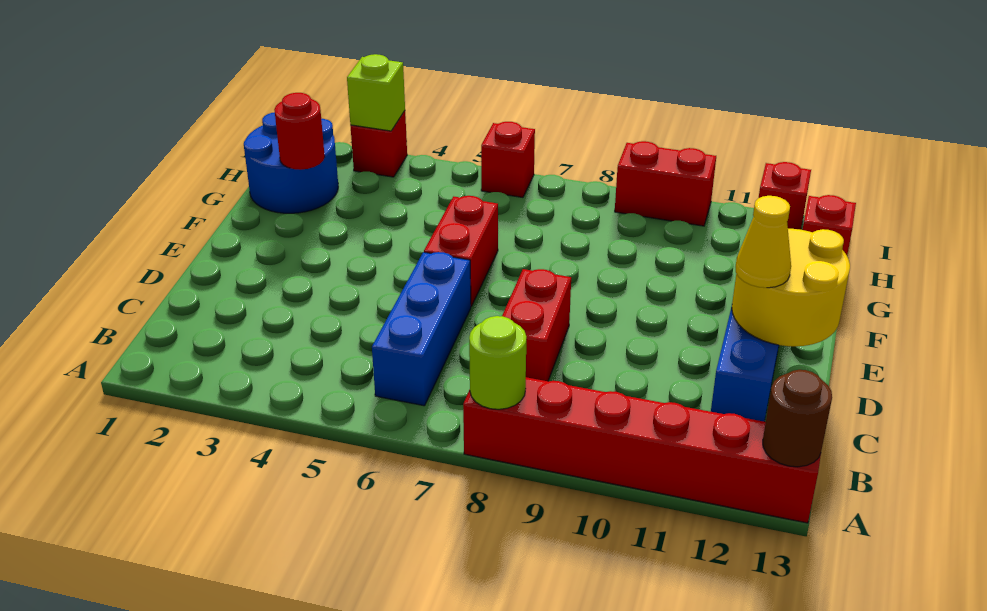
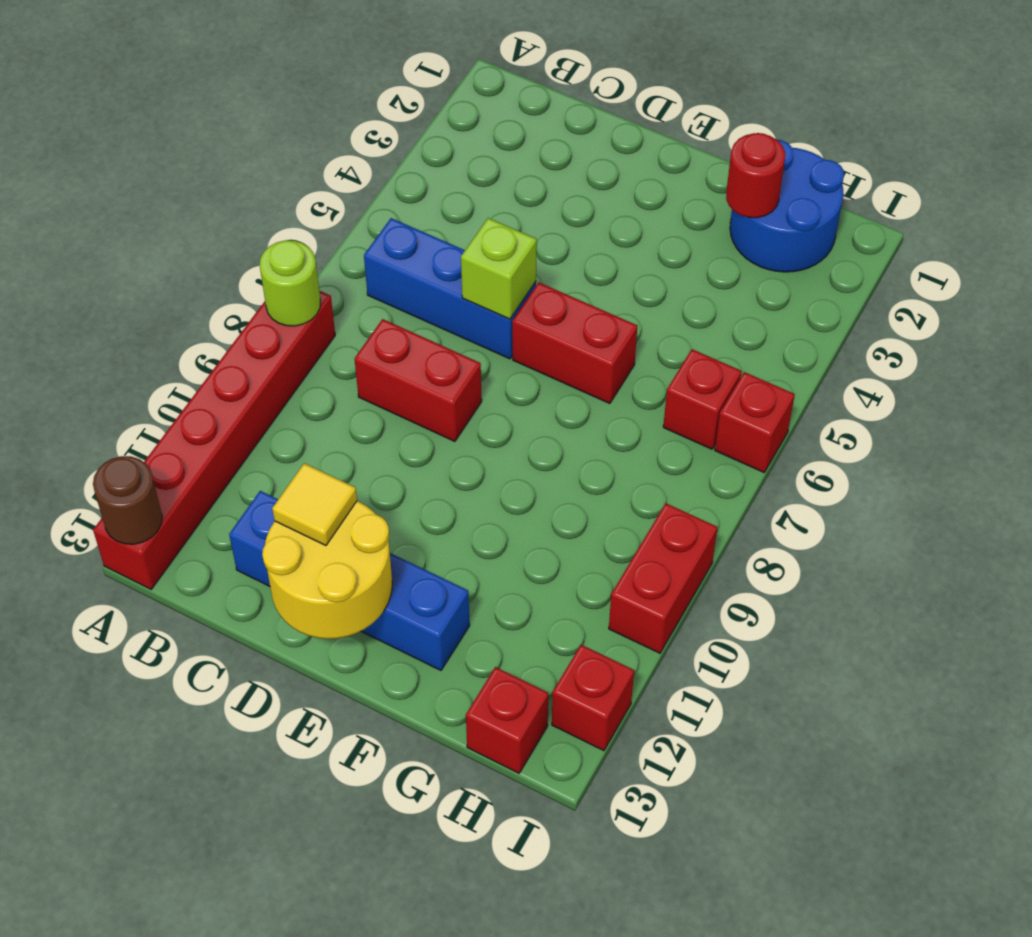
yellow 1x1 cone [736,196,791,288] -> yellow 1x1 tile [272,463,357,546]
red 1x1 brick [350,111,407,177] -> red 1x1 brick moved to [663,349,742,449]
lime 1x1 brick [347,54,405,131] -> lime 1x1 brick moved to [461,218,537,319]

